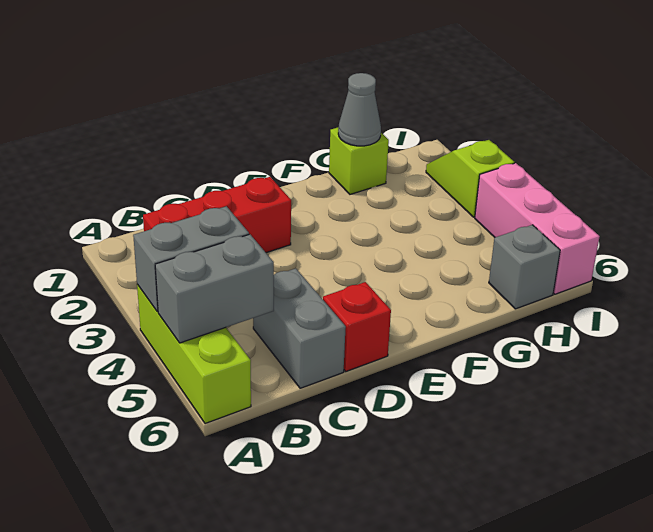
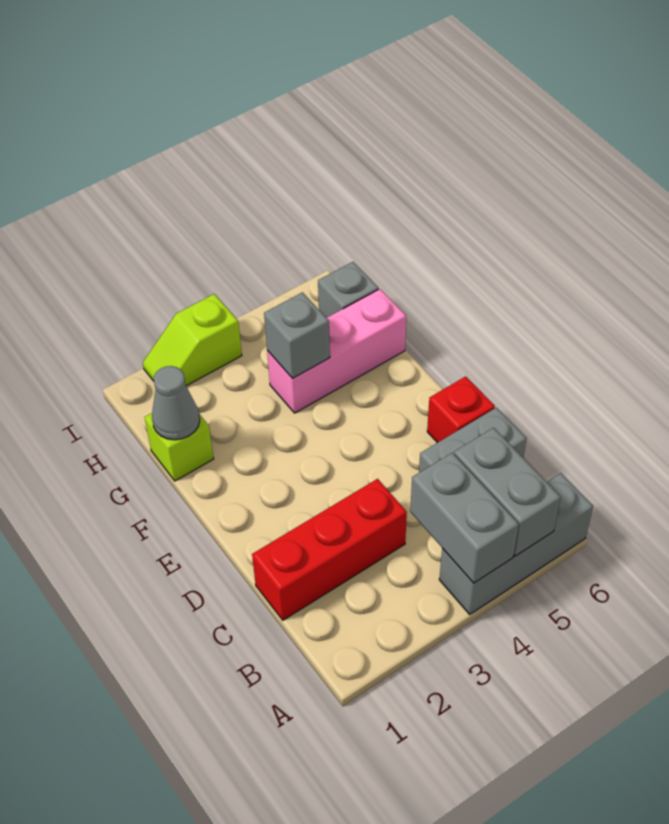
lime 1x3 brick [137,284,251,424] -> grey 1x3 brick [439,473,593,614]
red 1x3 brick [143,177,291,253] -> red 1x3 brick turned to [252,479,407,620]
none -> grey 1x1 brick [264,292,330,379]
pink 1x3 brick [475,163,600,294] -> pink 1x3 brick moved to [267,289,406,413]

